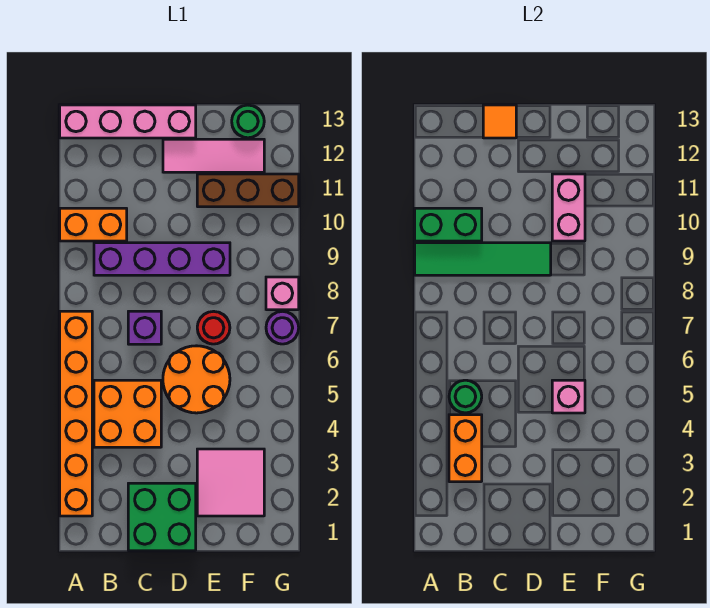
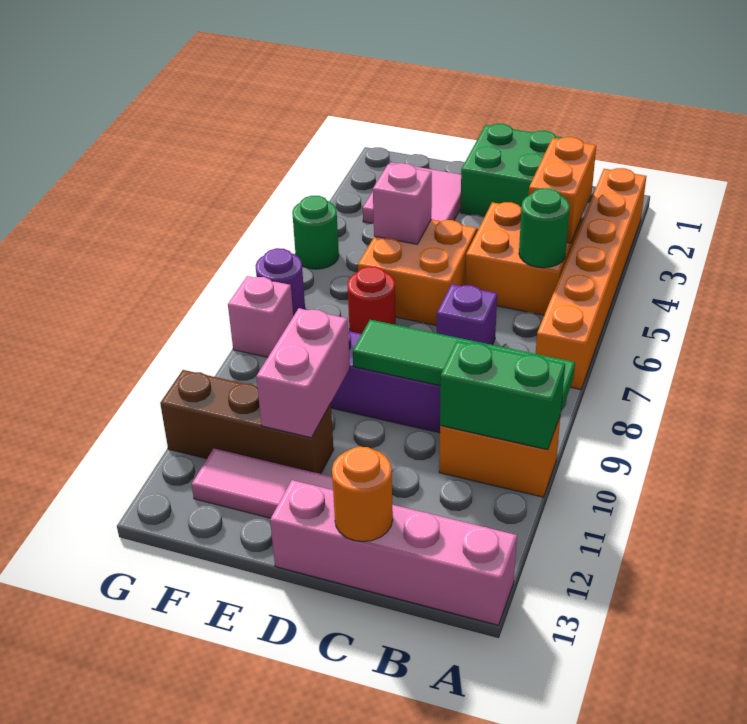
orange 1x1 tile [483,105,516,138] -> orange 1x1 round brick [332,447,393,542]
orange 2x2 round brick [163,346,230,413] -> orange 2x2 brick [358,219,477,326]
green 1x1 round brick [232,105,264,138] -> green 1x1 round brick moved to [292,196,339,269]

